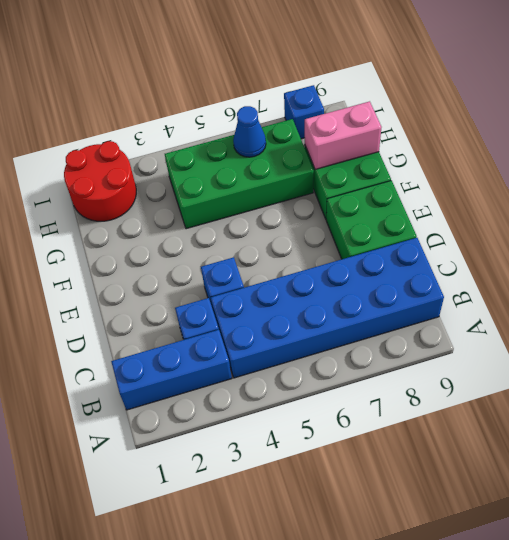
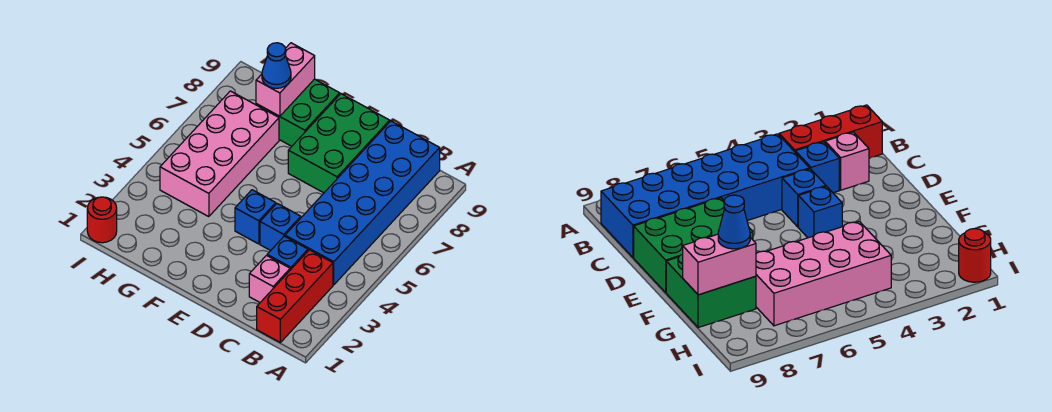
blue 1x3 brick [111,330,232,410] -> red 1x3 brick [257,250,333,342]
none -> pink 1x1 brick [249,256,290,302]
green 2x2 brick [326,181,417,259] -> green 2x3 brick [288,94,390,193]
green 2x4 brick [165,119,314,229] -> pink 2x4 brick [160,91,279,217]
red 2x2 round brick [64,141,136,221] -> red 1x1 round brick [87,197,117,243]
blue 1x1 cone [233,106,266,157] -> blue 1x1 cone moved to [262,43,291,88]
blue 1x1 brick [284,85,324,139] -> blue 1x1 brick moved to [235,190,276,244]

